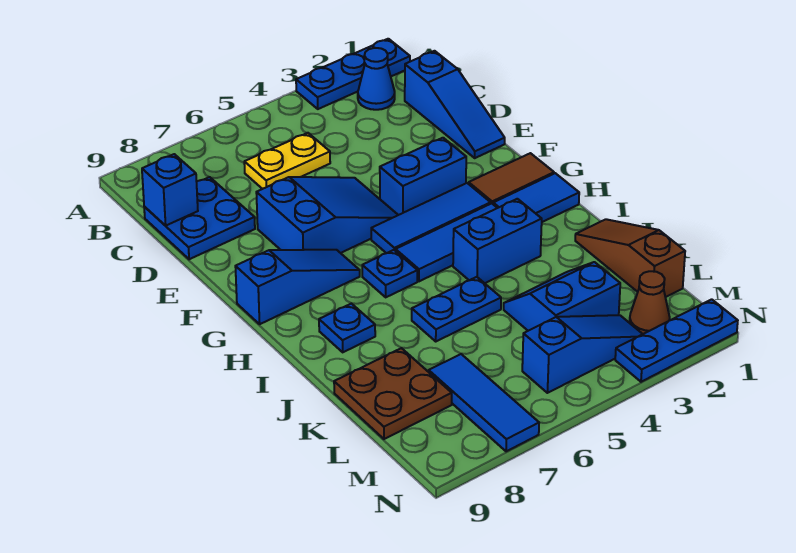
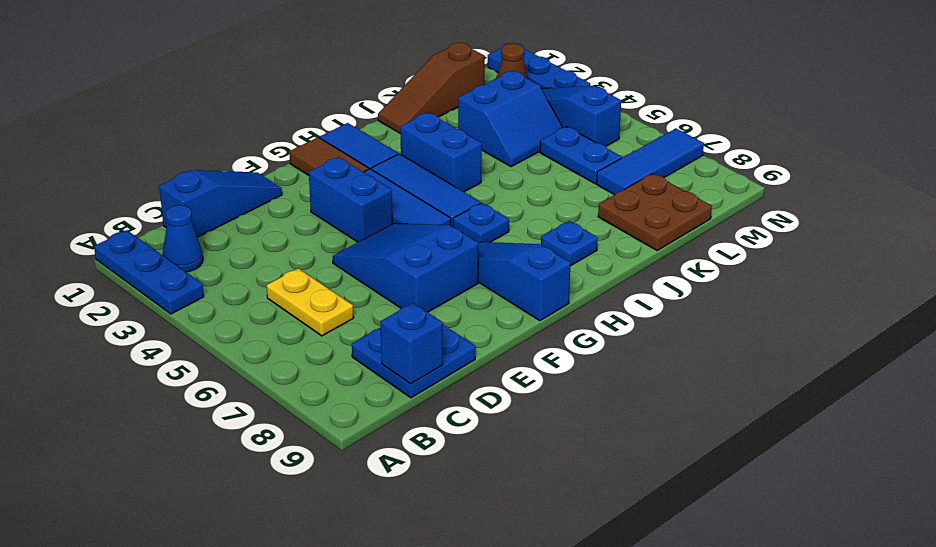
blue 1x2 plate [412,277,501,341] -> blue 1x2 plate moved to [540,127,622,184]
blue 2x2 slope [504,262,620,331] -> blue 2x2 slope turned to [458,71,563,167]

